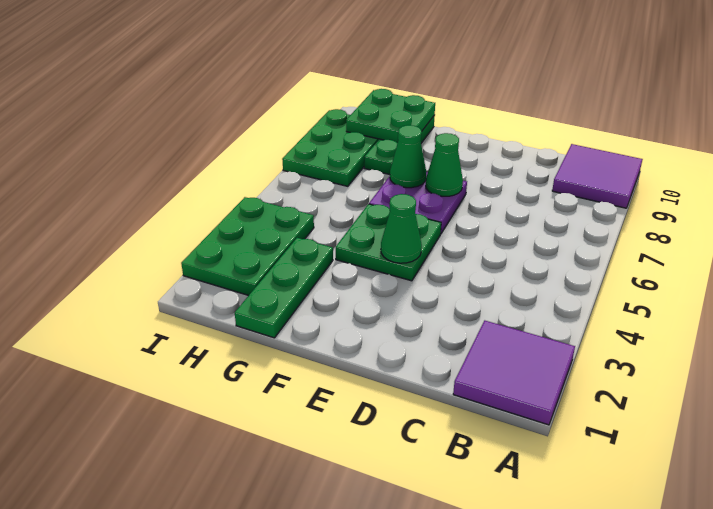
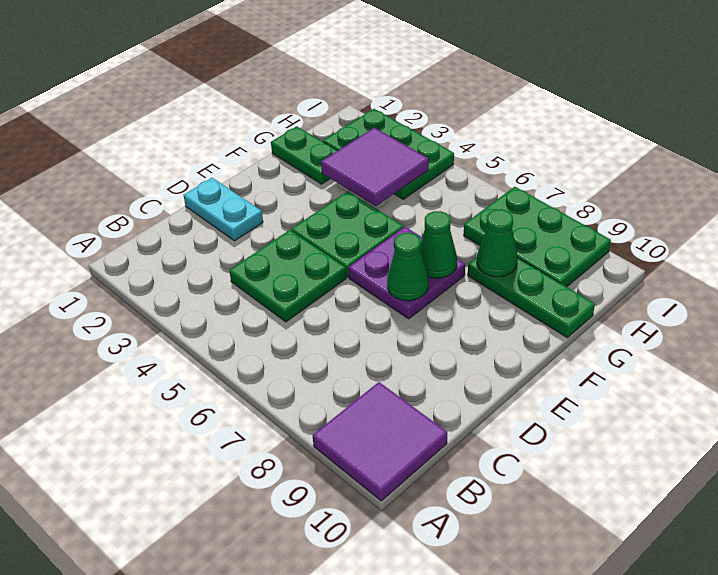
purple 2x2 tile [453,321,575,425] -> purple 2x2 tile moved to [321,128,429,206]
none -> cyan 1x2 plate [183,178,263,241]
green 1x1 cone [381,194,422,263] -> green 1x1 cone moved to [477,209,518,277]
green 1x3 plate [235,238,333,338] -> green 1x2 plate [271,126,338,184]
green 2x2 plate [346,89,435,143] -> green 2x2 plate moved to [229,230,346,322]

